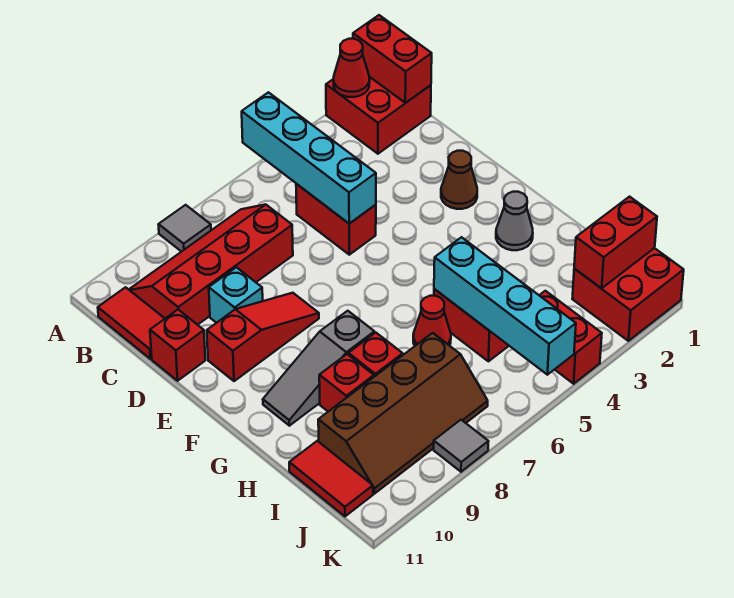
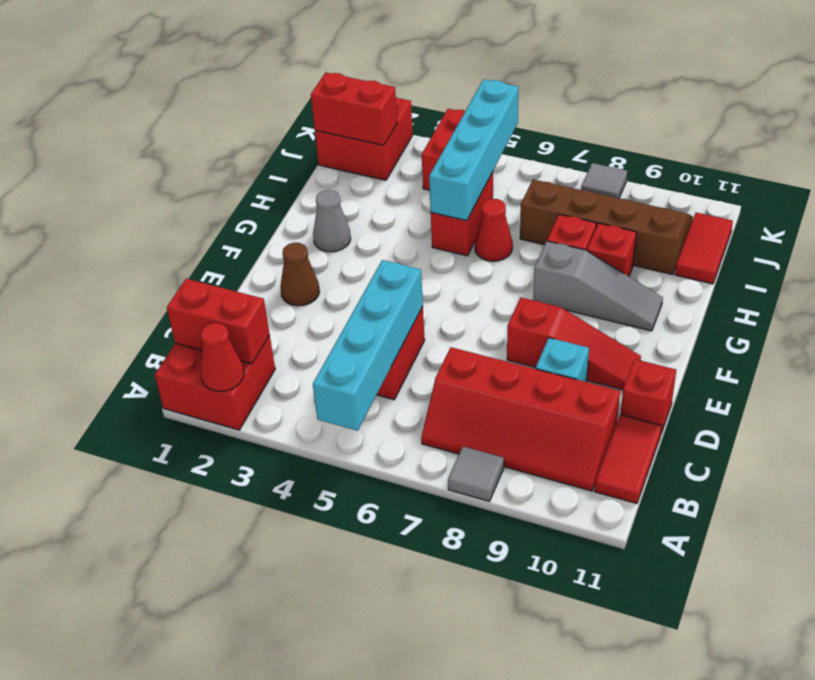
red 1x2 brick [353,15,432,103] -> red 1x2 brick turned to [167,279,270,364]
red 1x3 slope [207,293,319,381] -> red 1x3 slope turned to [507,298,641,390]

